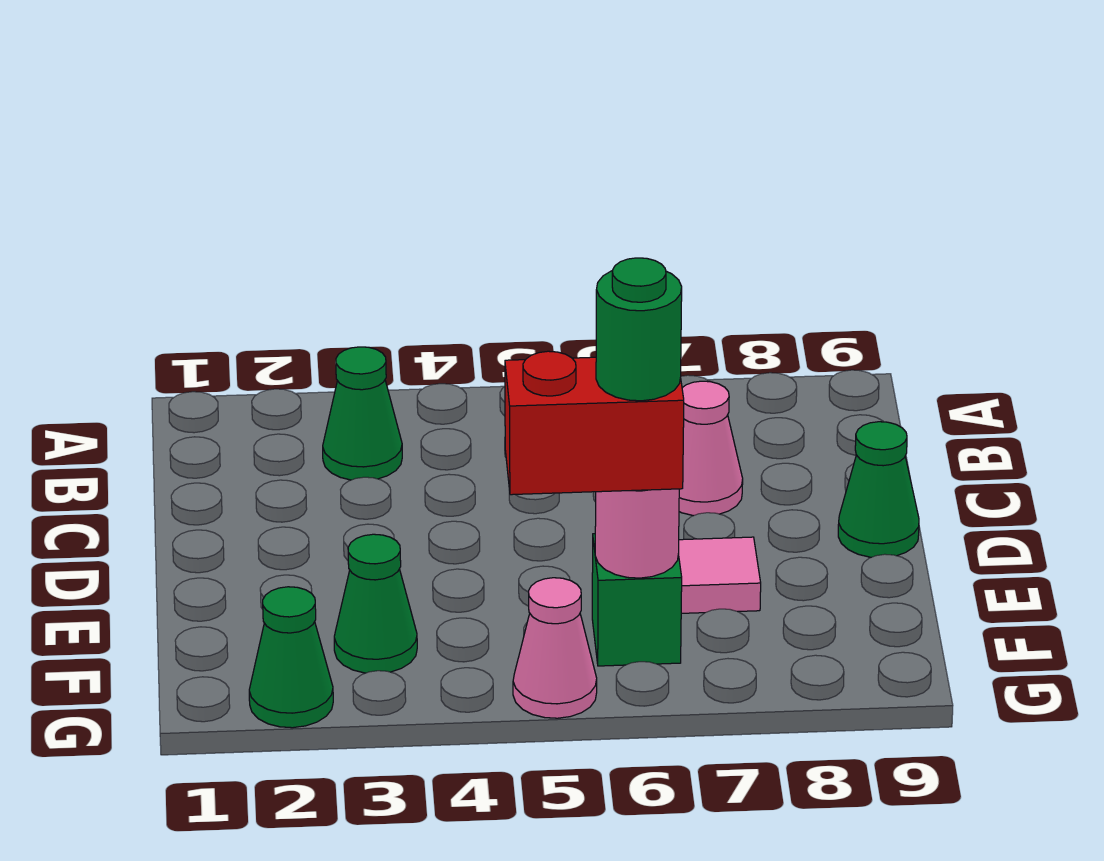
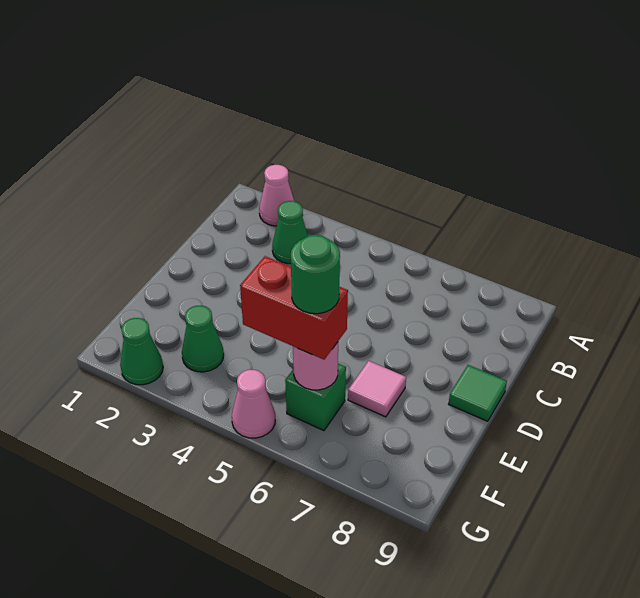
pink 1x1 cone [679,381,743,516] -> pink 1x1 cone moved to [259,165,294,226]
green 1x1 cone [838,422,919,557] -> green 1x1 tile [449,365,507,421]

